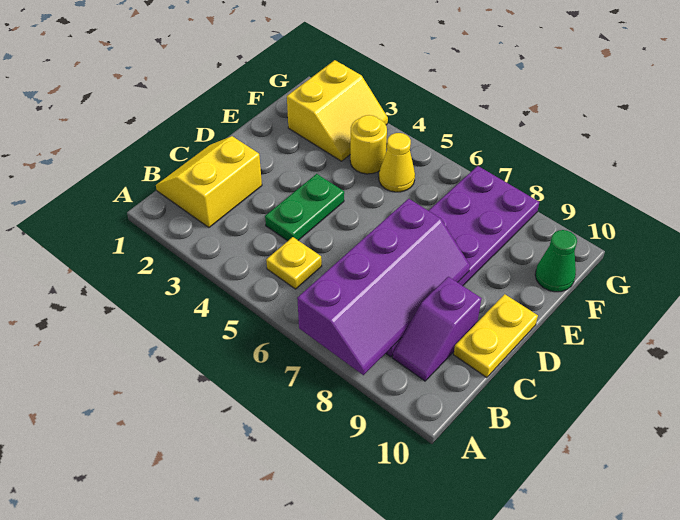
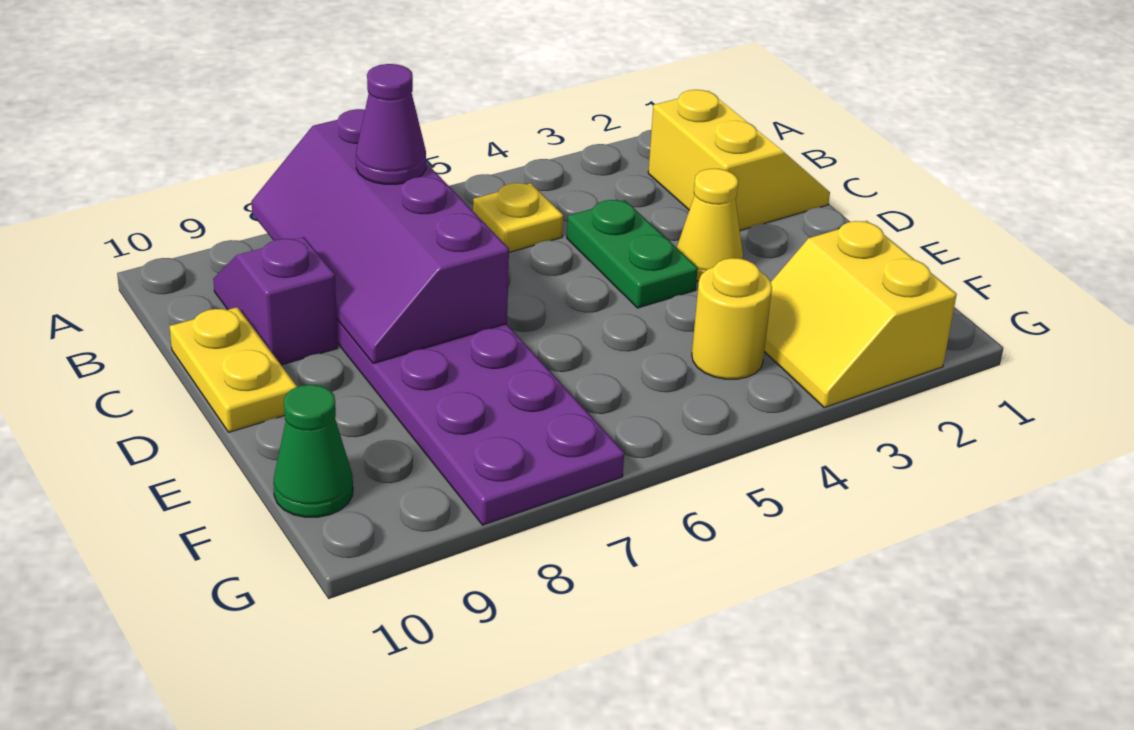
none -> purple 1x1 cone [356,64,426,184]
yellow 1x1 cone [379,133,415,192] -> yellow 1x1 cone moved to [677,169,743,281]

